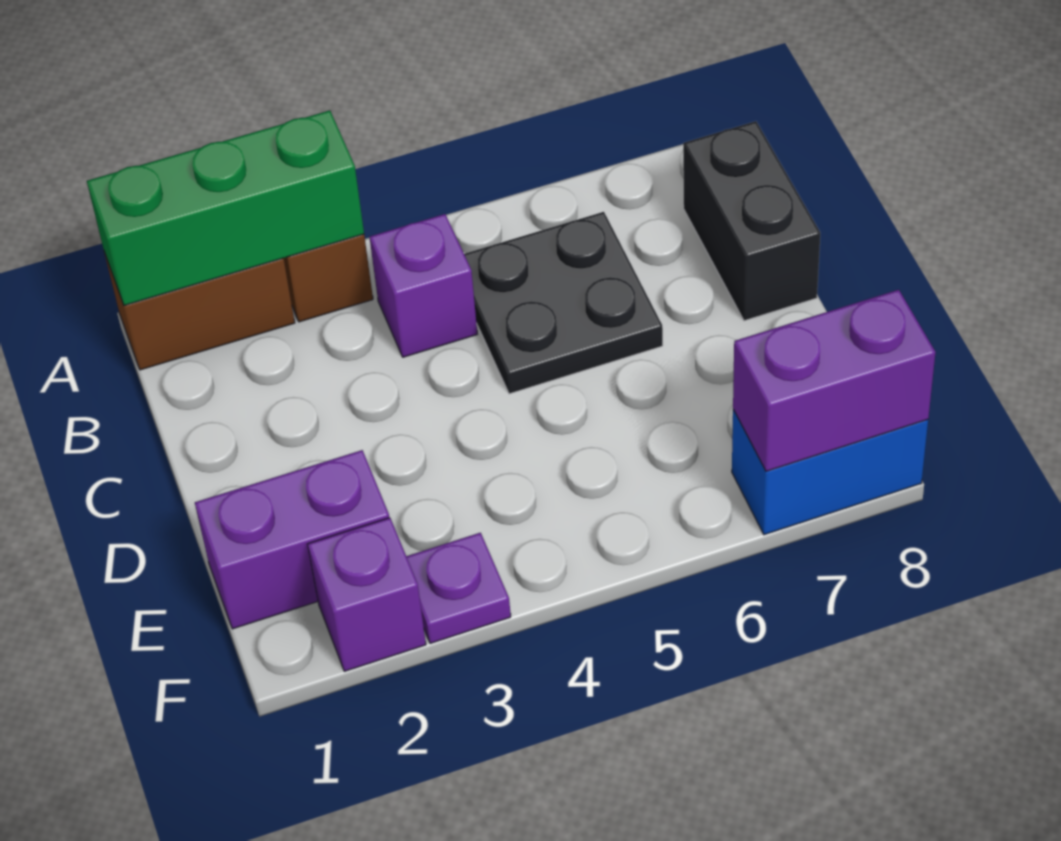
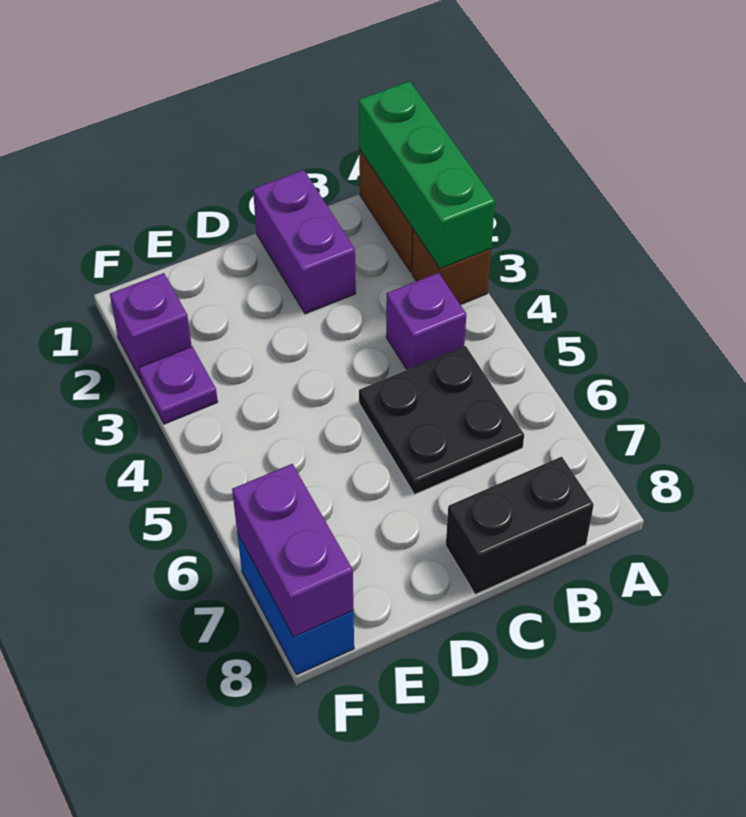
purple 1x2 brick [195,450,389,629] -> purple 1x2 brick moved to [253,170,356,314]

